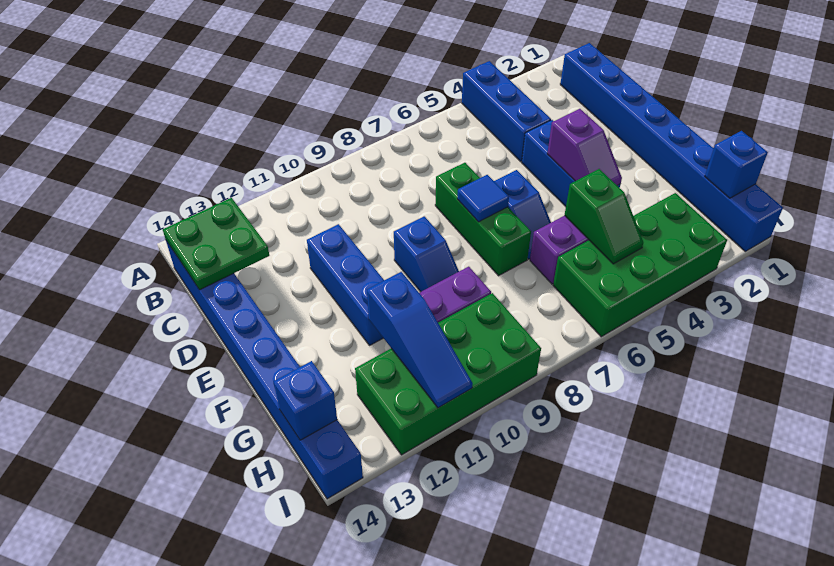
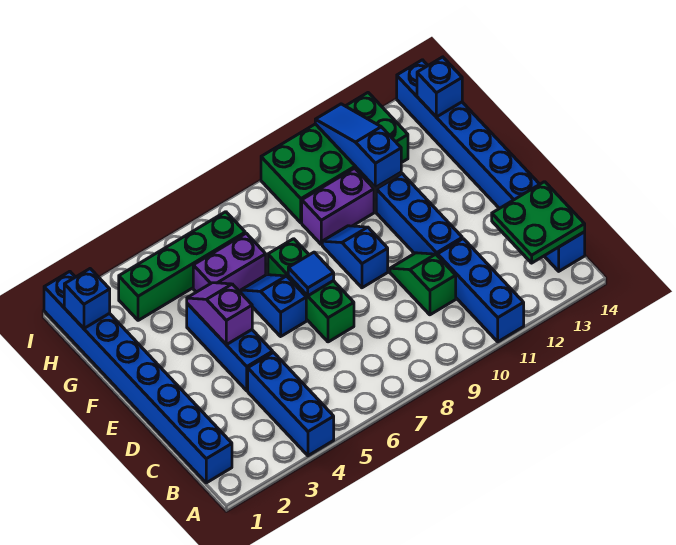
none -> blue 1x3 brick [438,239,524,342]
green 1x2 slope [565,169,643,264] -> green 1x2 slope moved to [390,253,456,315]
green 2x4 brick [553,193,727,337] -> green 1x4 brick [119,212,245,320]

